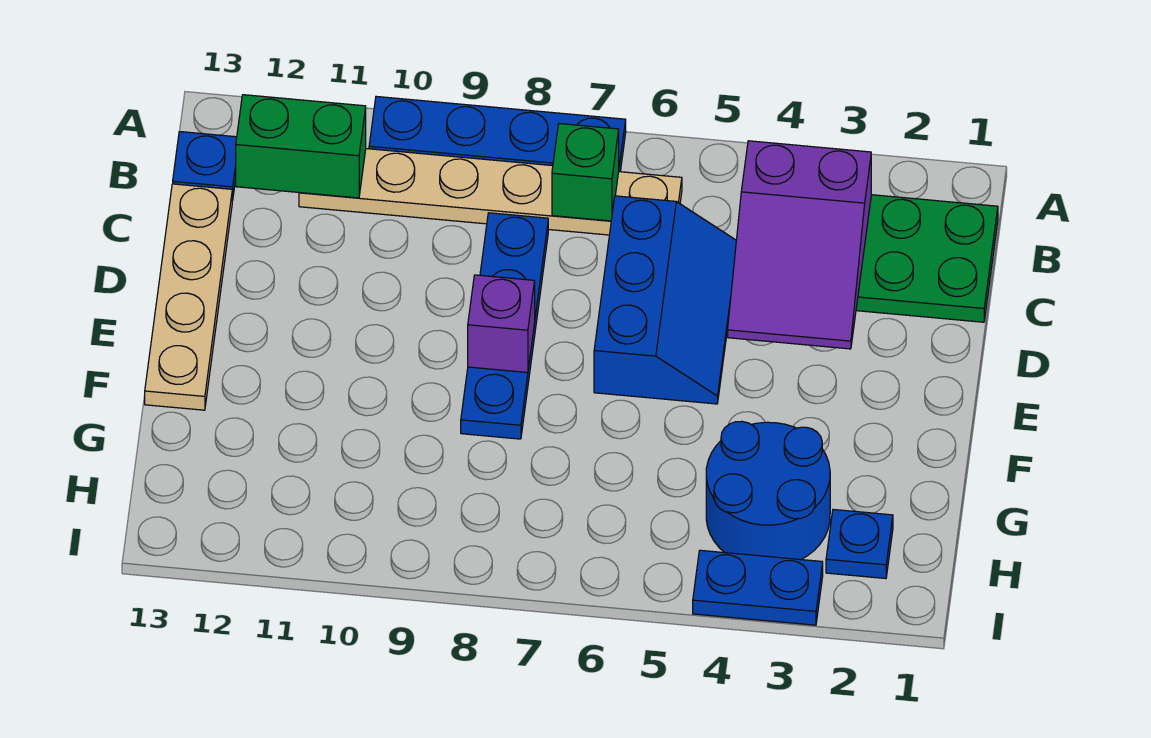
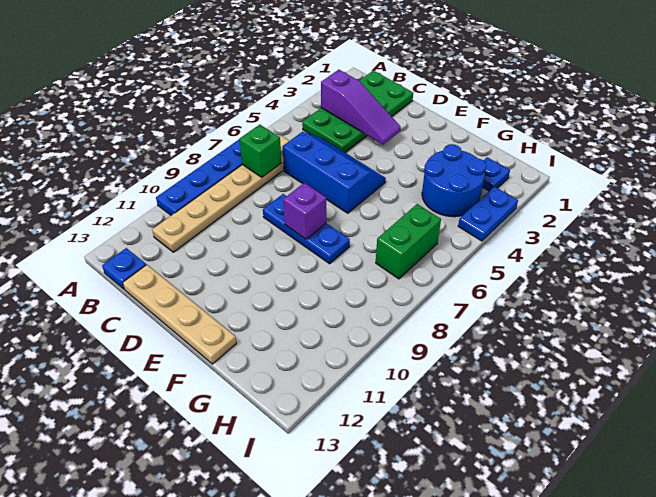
purple 2x3 slope [728,141,871,349] -> purple 1x3 slope [321,70,401,145]
green 1x2 brick [236,95,366,198] -> green 1x2 brick moved to [376,204,441,279]
blue 1x4 plate [461,213,548,439] -> blue 1x3 plate [263,194,350,264]

